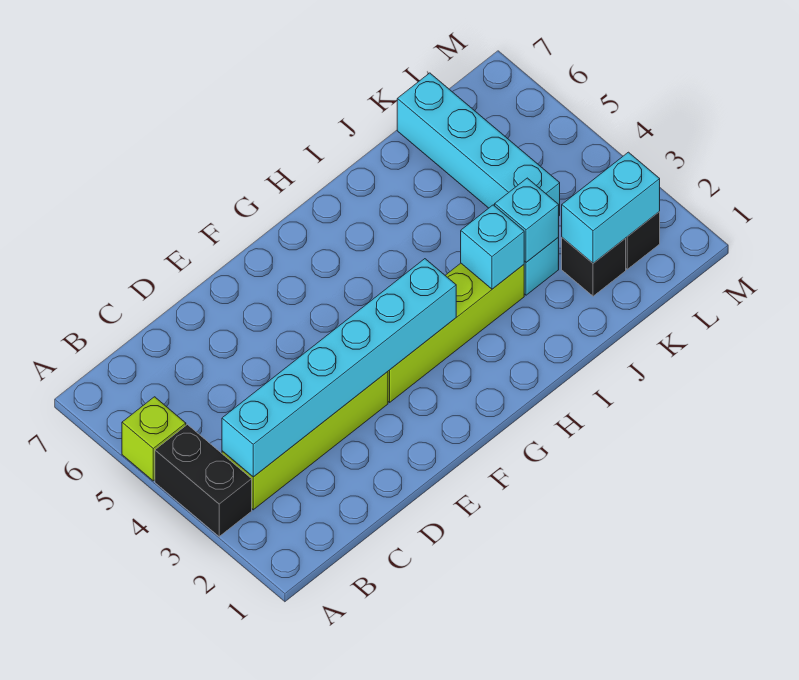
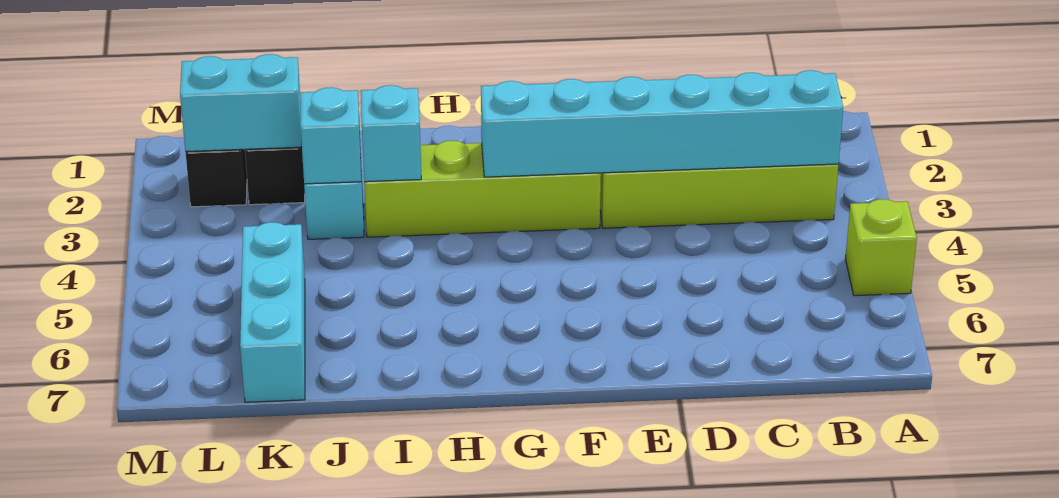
black 1x2 brick [155,425,252,536] -> none
cyan 1x4 brick [397,73,560,216] -> cyan 1x3 brick [240,222,305,402]

